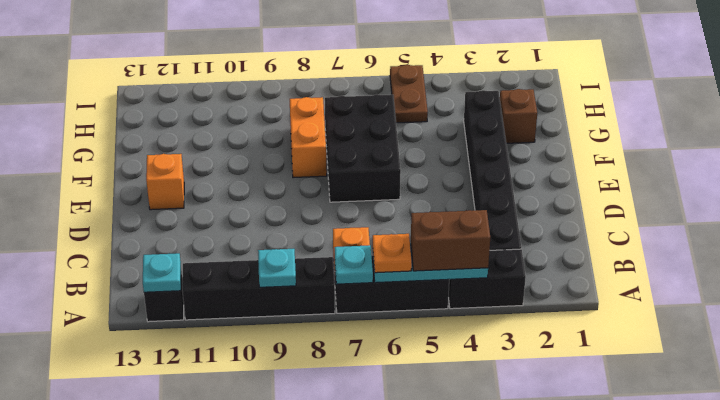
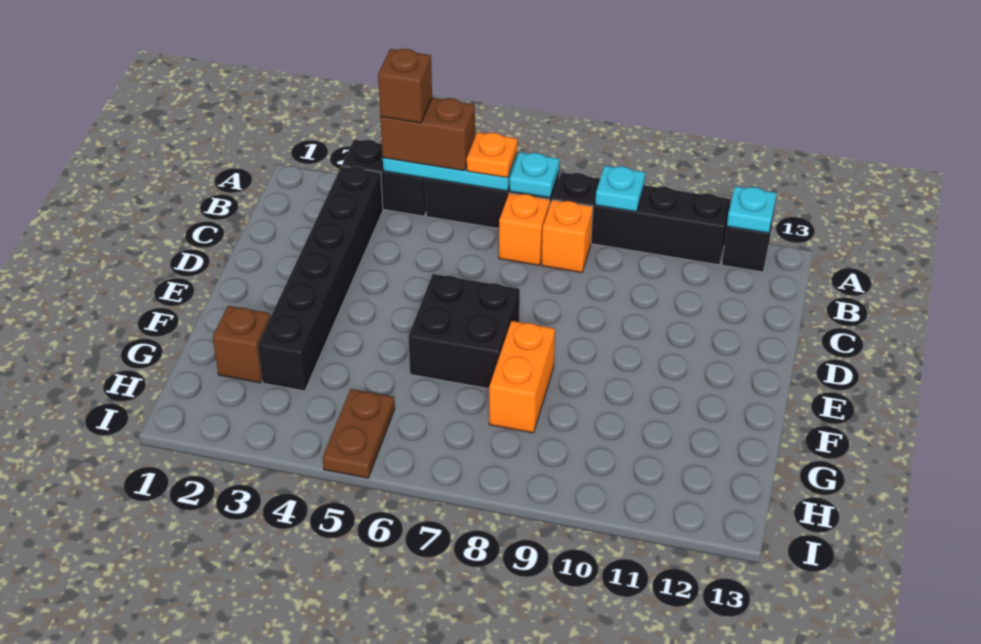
none -> brown 1x1 brick [378,49,432,123]
black 2x3 brick [325,94,401,202] -> black 2x2 brick [408,274,520,389]
orange 1x1 brick [146,154,184,210] -> orange 1x1 brick moved to [542,200,593,273]

